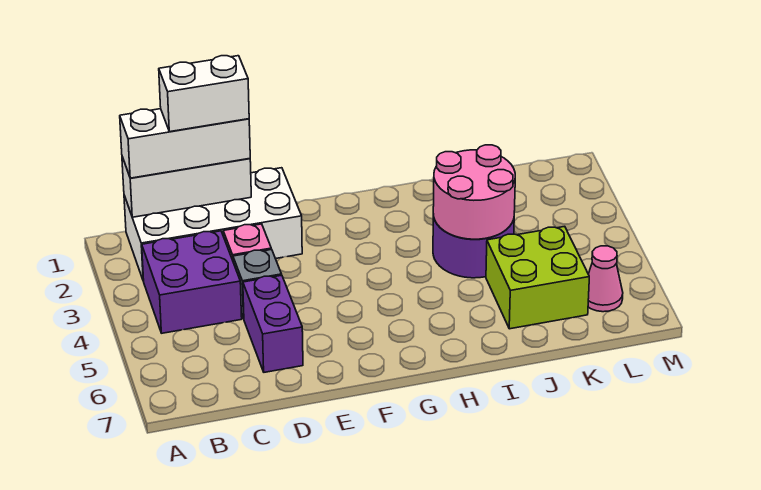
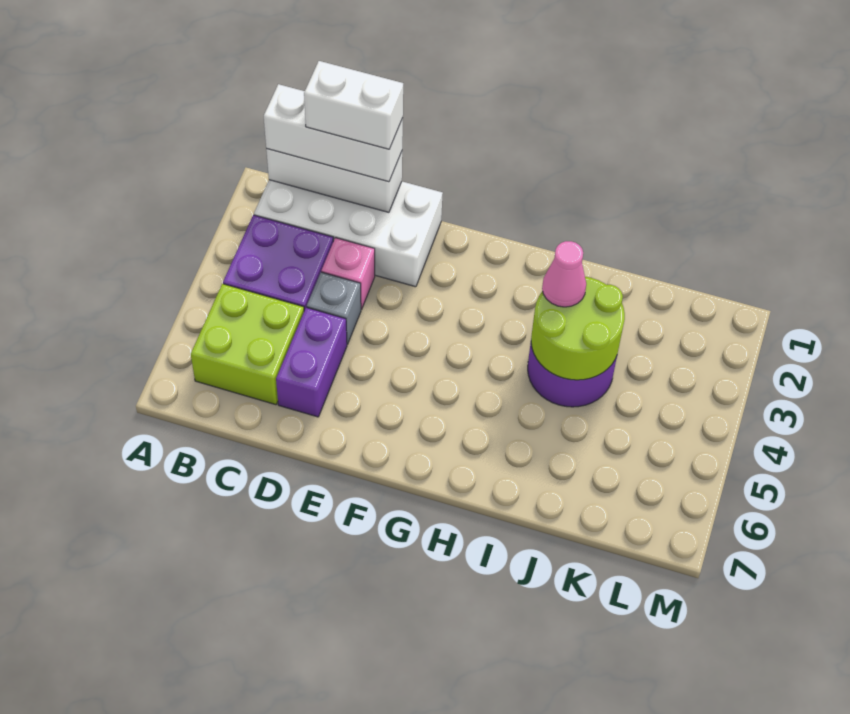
pink 2x2 round brick [433,145,515,239] -> lime 2x2 round brick [531,277,625,380]
lime 2x2 brick [486,226,589,329] -> lime 2x2 brick moved to [191,284,304,405]
pink 1x1 cone [588,246,623,312] -> pink 1x1 cone moved to [542,241,586,307]

